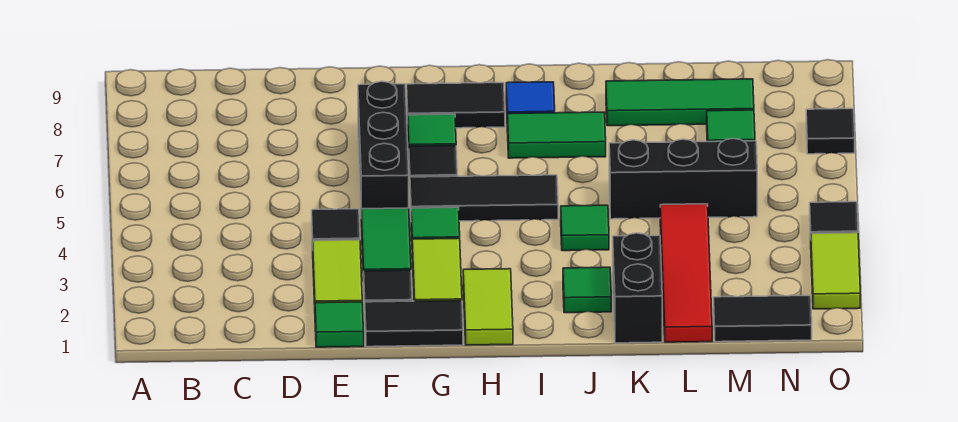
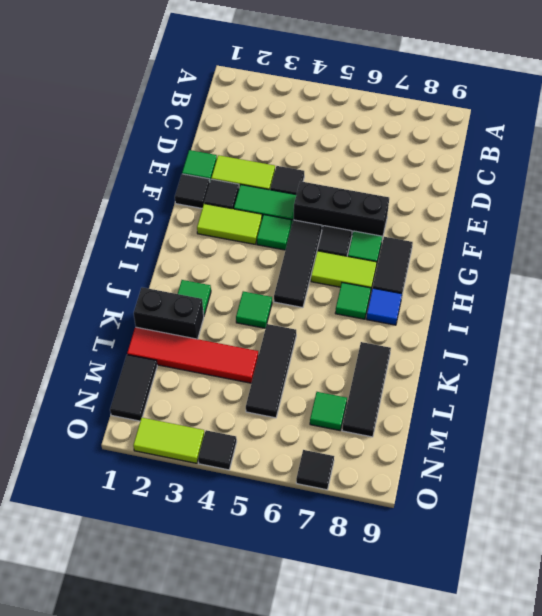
black 1x2 tile [365,301,463,347] -> black 1x1 tile [175,174,210,208]
lime 1x2 tile [463,269,513,345] -> lime 1x2 tile moved to [311,251,377,289]
green 1x2 tile [507,112,606,158] -> green 1x1 tile [335,283,371,319]
black 1x3 brick [609,139,757,219] -> black 1x3 tile [246,324,296,418]
green 1x3 tile [606,79,754,126] -> black 1x3 tile [342,342,391,437]

